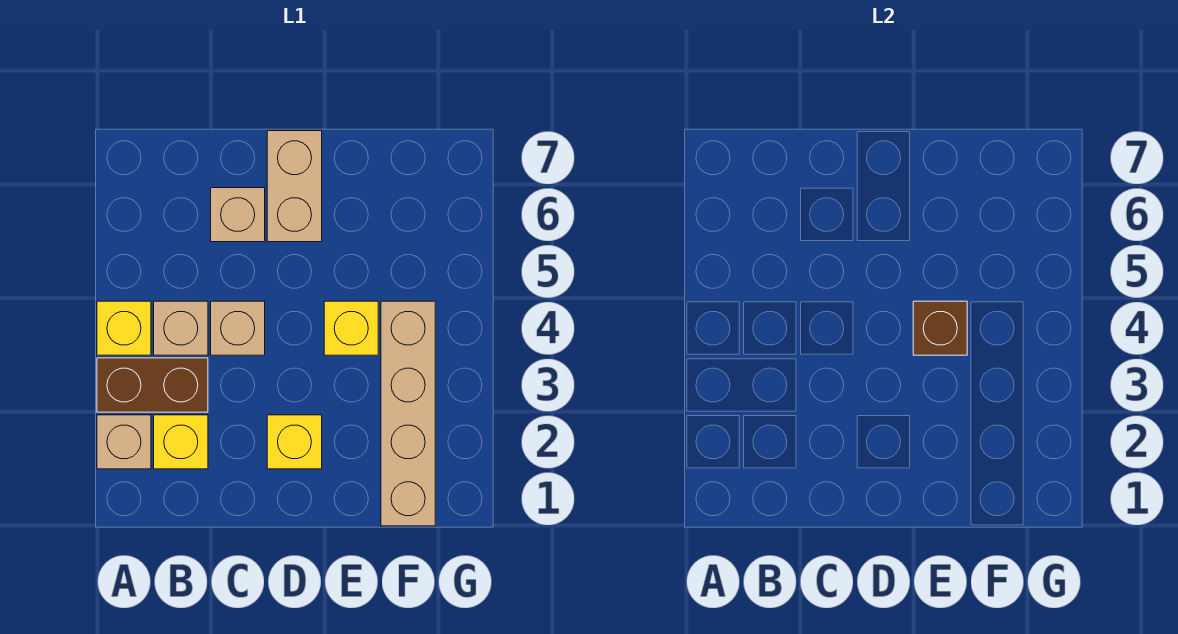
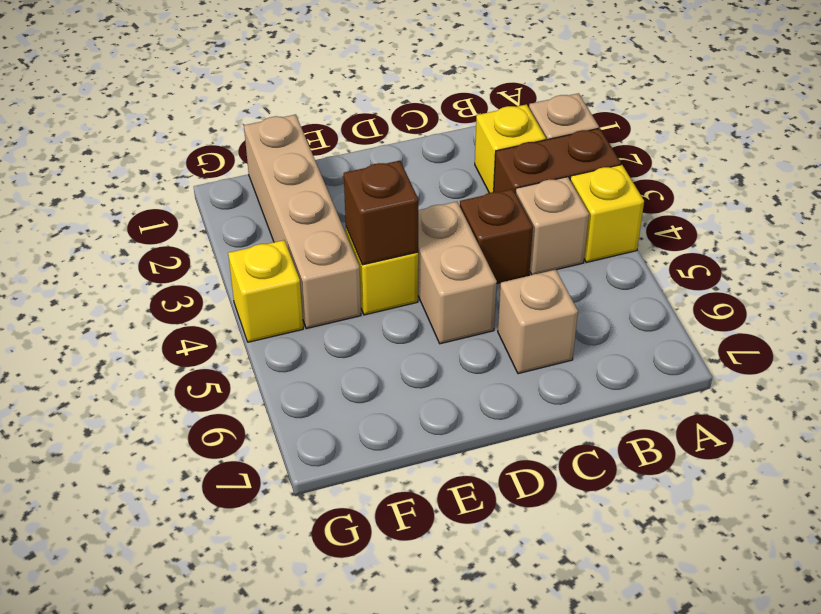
tan 1x1 brick [211,301,265,355] -> brown 1x1 brick [460,189,533,284]
yellow 1x1 brick [267,415,322,469] -> yellow 1x1 brick moved to [228,240,303,342]
tan 1x2 brick [267,131,322,242] -> tan 1x2 brick moved to [418,202,497,344]

